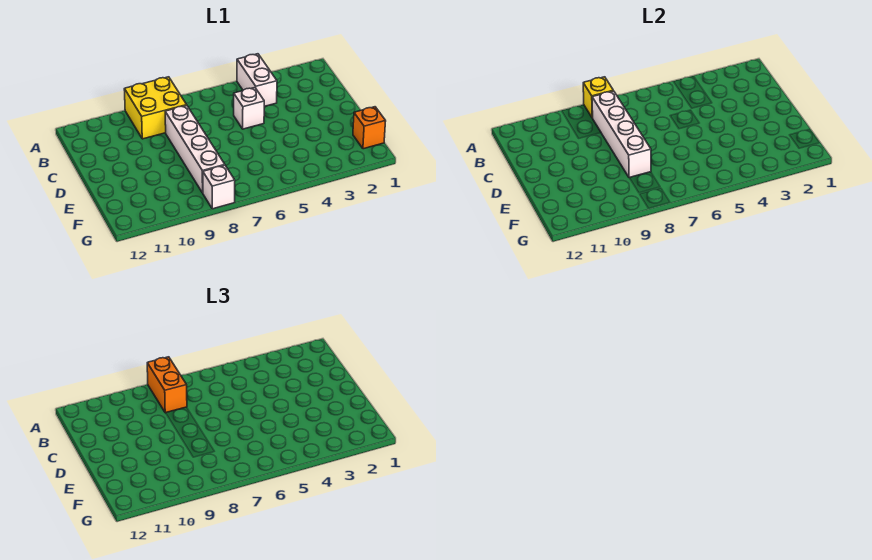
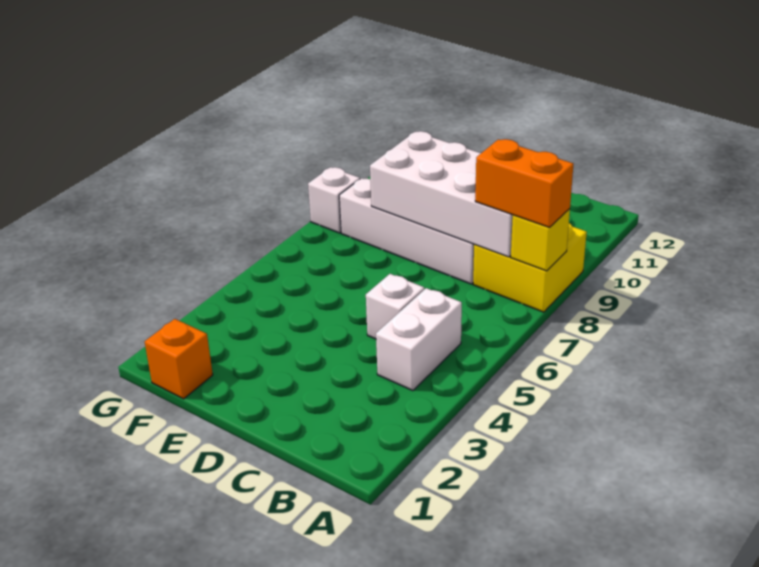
white 1x2 brick [237,54,277,106] -> white 1x2 brick turned to [376,288,462,391]
white 1x4 brick [592,91,651,178] -> white 2x4 brick [370,131,513,257]

